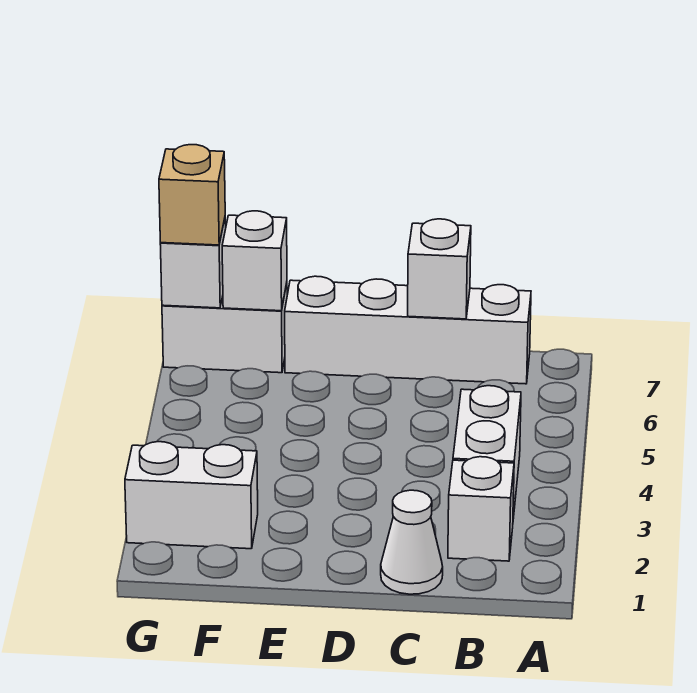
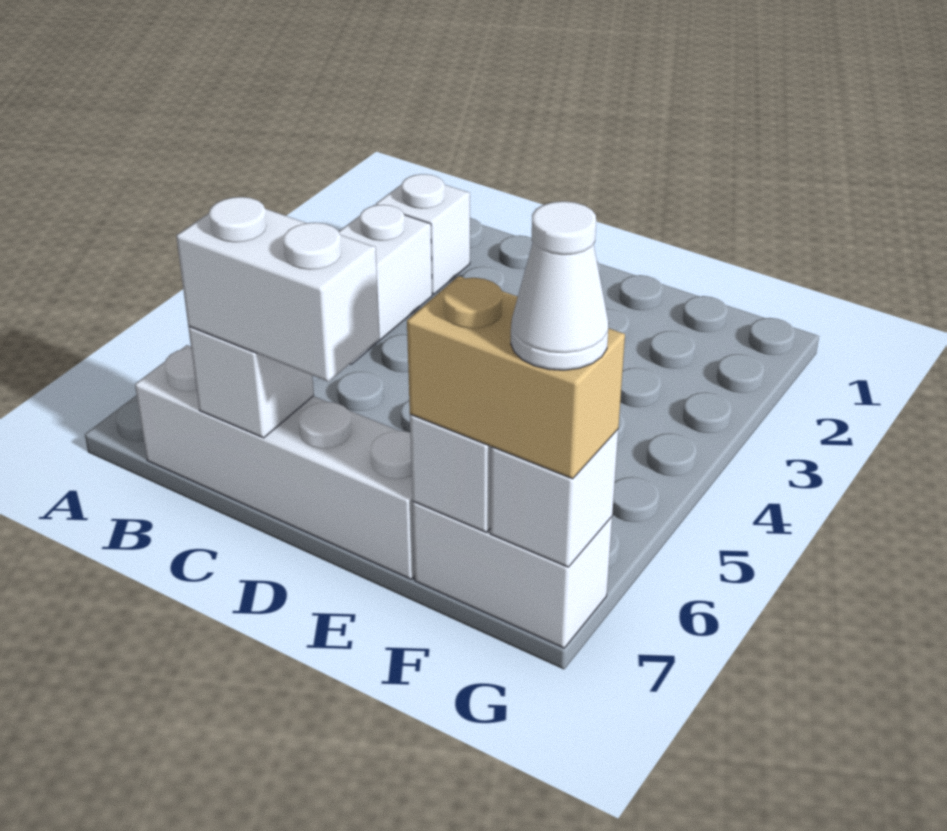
white 1x1 cone [381,490,443,594] -> white 1x1 cone moved to [511,201,609,370]
white 1x2 brick [125,442,258,549] -> white 1x2 brick moved to [176,197,380,382]
tan 1x1 brick [159,145,225,245] -> tan 1x2 brick [407,276,625,479]

